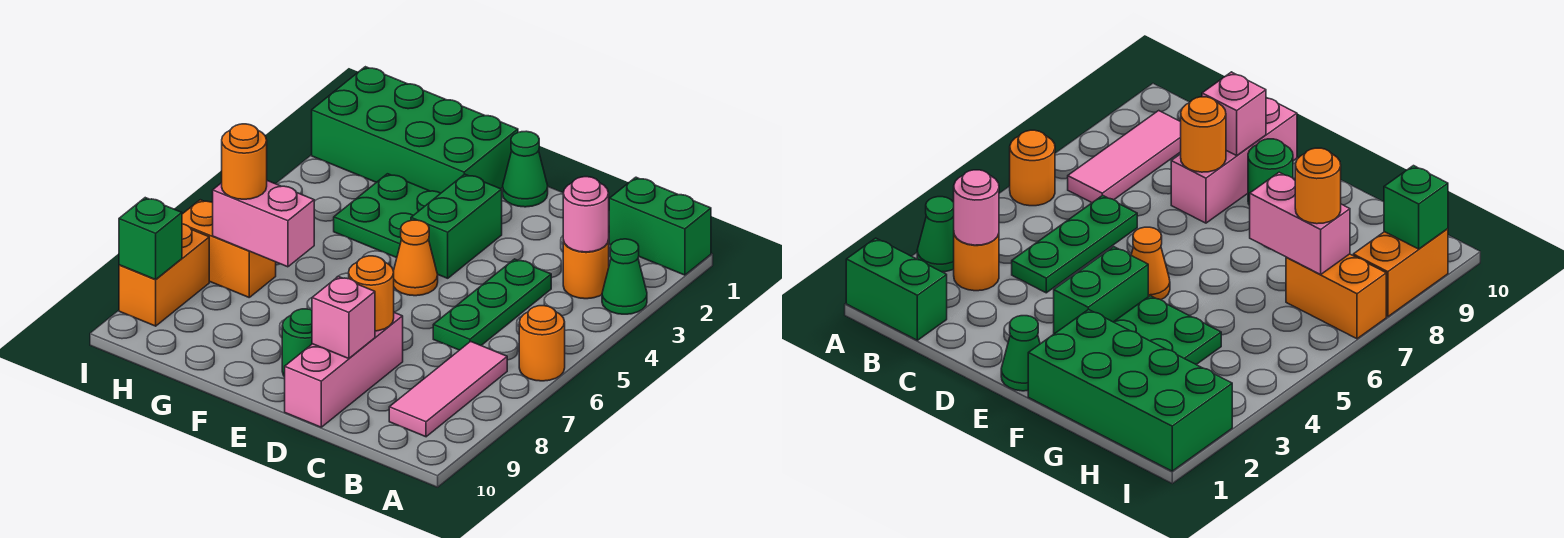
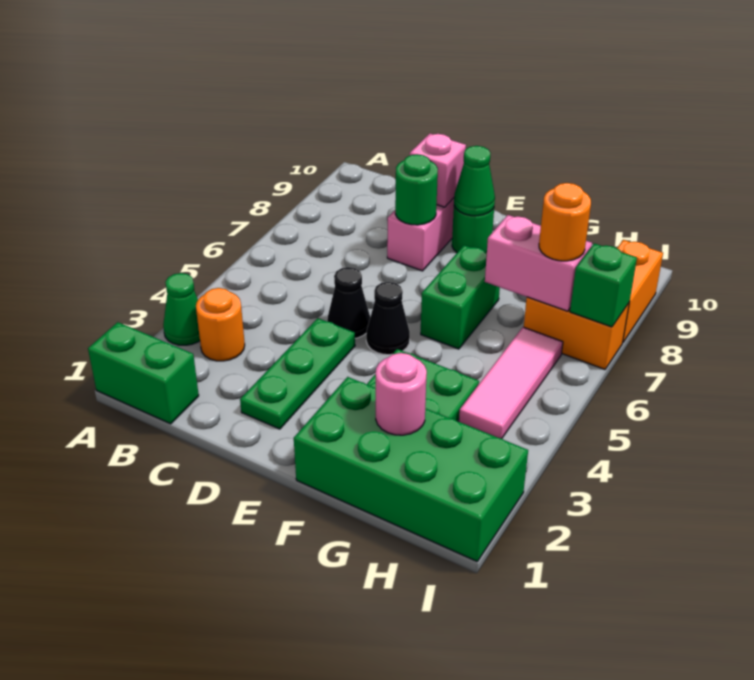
orange 1x1 round brick [519,306,565,381] -> none
pink 1x1 round brick [563,177,609,252] -> pink 1x1 round brick moved to [376,353,427,435]
pink 1x3 tile [389,341,507,437] -> pink 1x3 tile moved to [459,327,563,438]
green 1x3 plate [433,259,551,350] -> green 1x3 plate moved to [240,318,355,429]
none -> black 1x1 cone [327,267,370,338]
orange 1x1 round brick [349,256,394,331] -> green 1x1 round brick [395,154,438,225]
green 1x1 cone [503,131,548,207] -> green 1x1 cone moved to [454,146,495,216]
green 1x2 brick [411,174,502,278] -> green 1x2 brick moved to [421,245,500,349]
orange 1x1 cone [393,220,438,296] -> black 1x1 cone [366,282,410,355]
green 1x1 brick [119,198,182,279] -> green 1x1 brick moved to [570,243,637,327]

